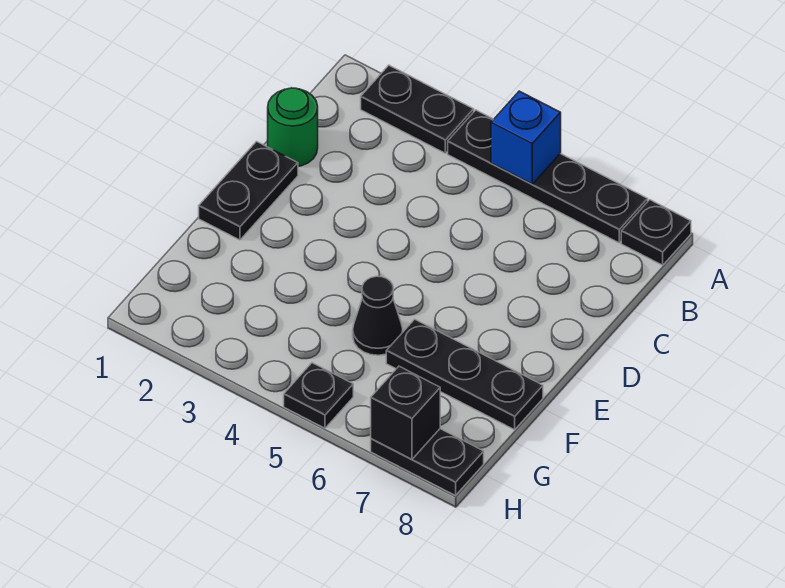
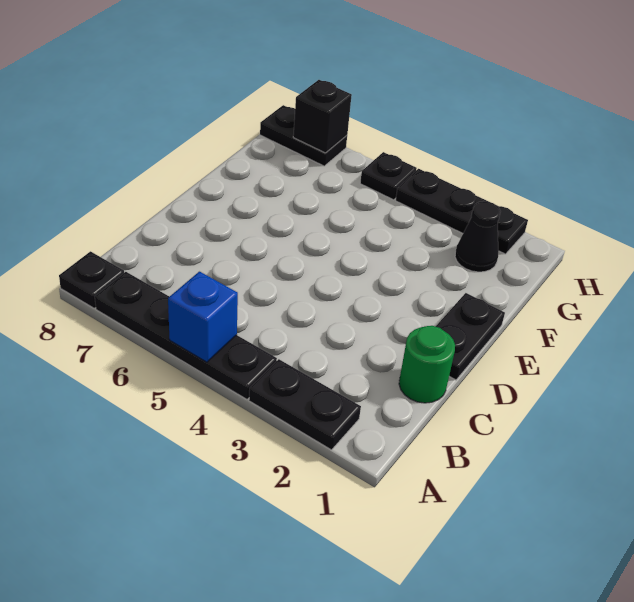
black 1x1 cone [353,276,403,355] -> black 1x1 cone moved to [455,201,501,272]
black 1x3 plate [386,319,543,430] -> black 1x3 plate moved to [396,169,528,254]

